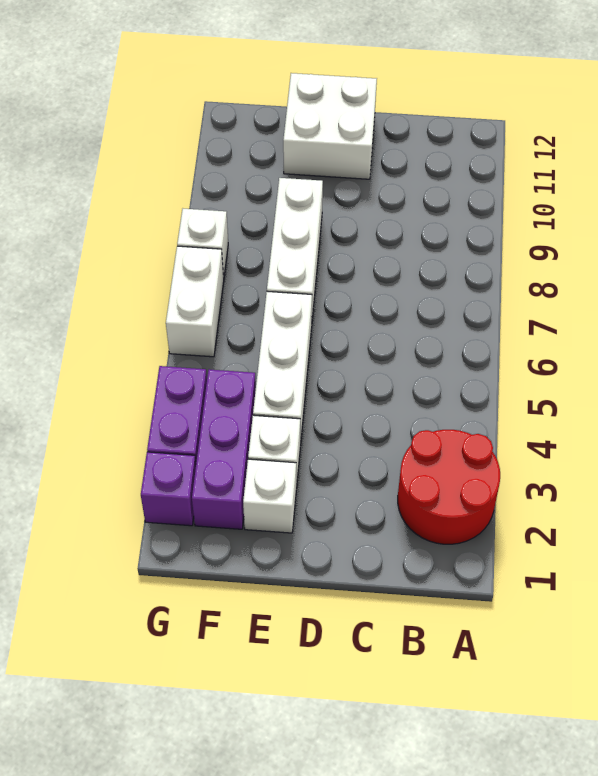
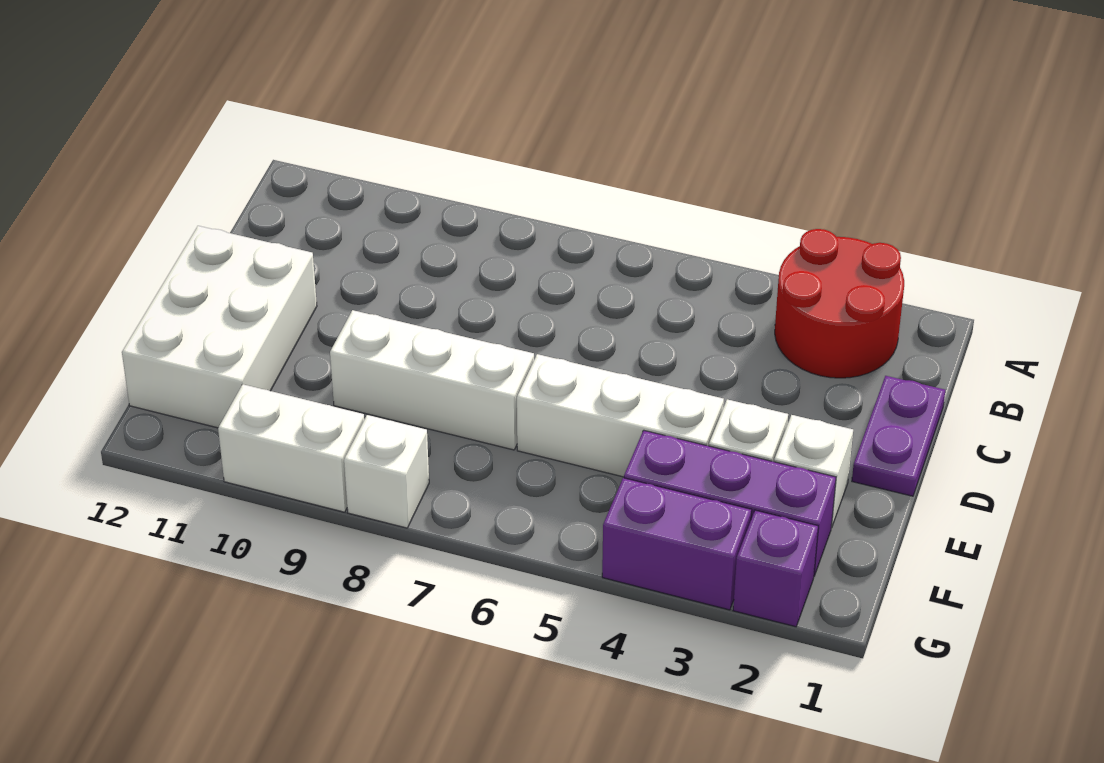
none -> purple 1x2 plate [852,376,945,496]
white 2x2 brick [283,73,377,179] -> white 2x3 brick [122,226,317,428]
white 1x2 brick [166,246,224,357] -> white 1x2 brick moved to [218,384,364,512]

